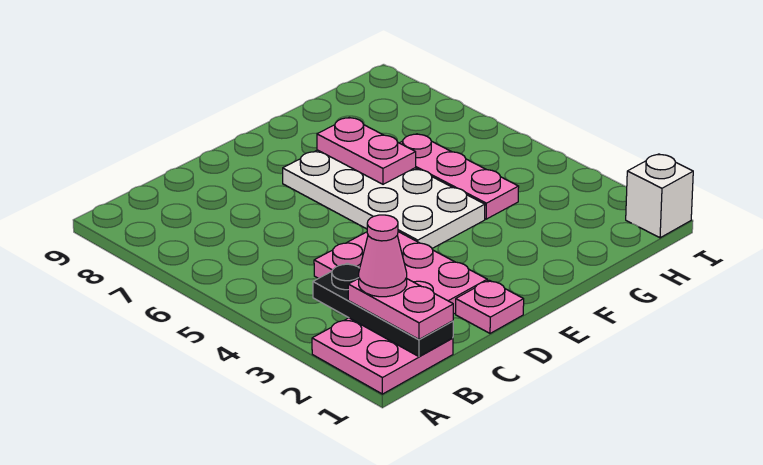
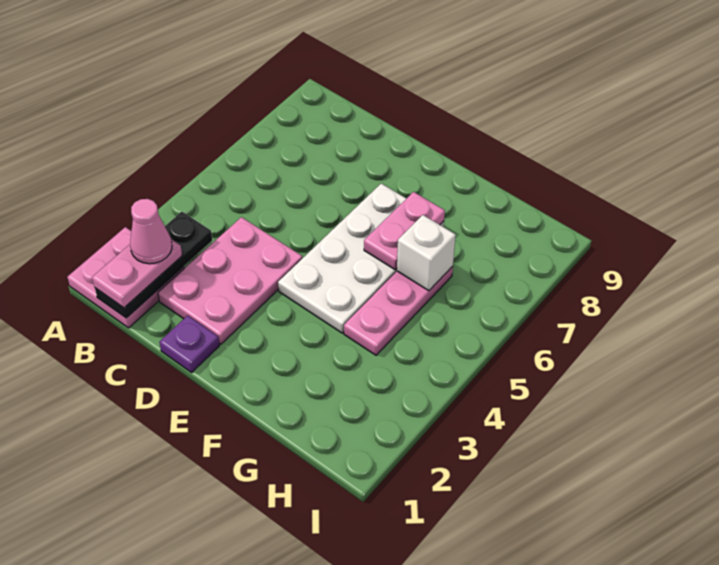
pink 1x1 plate [456,280,524,333] -> purple 1x1 plate [159,316,220,372]
white 1x1 brick [626,154,693,238] -> white 1x1 brick moved to [397,215,456,291]

